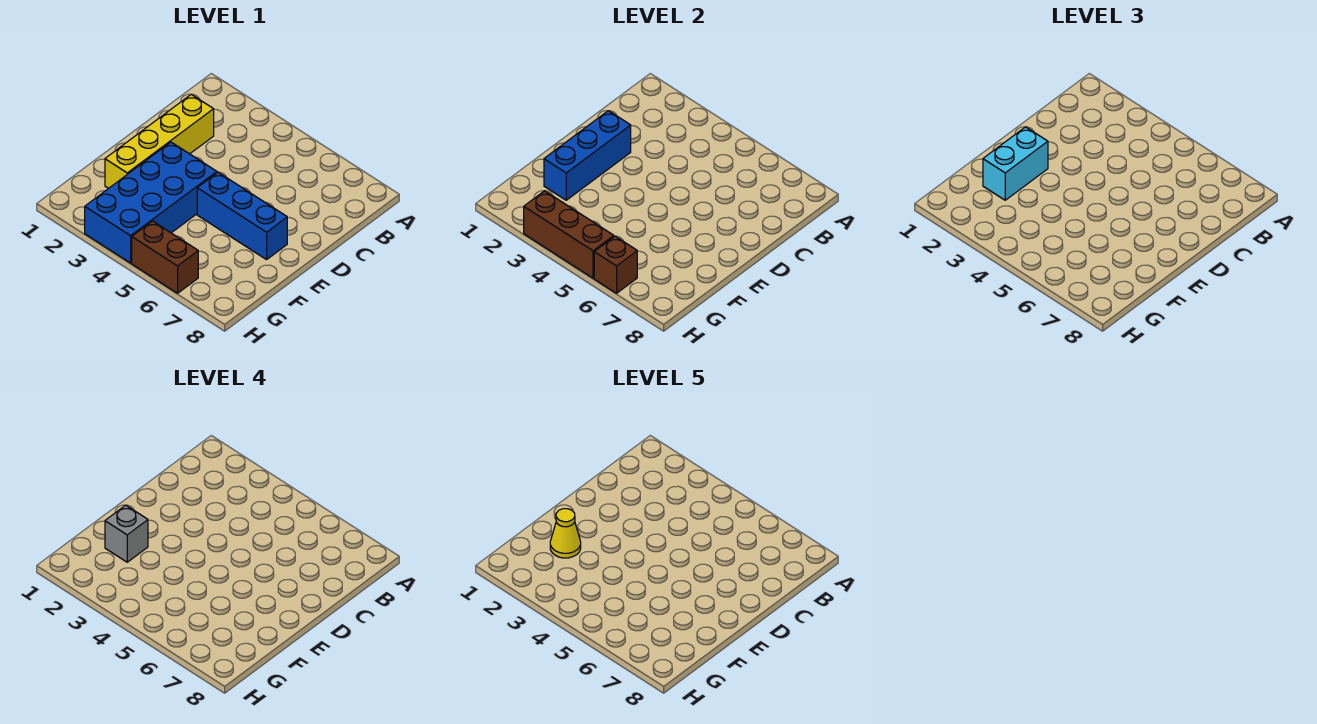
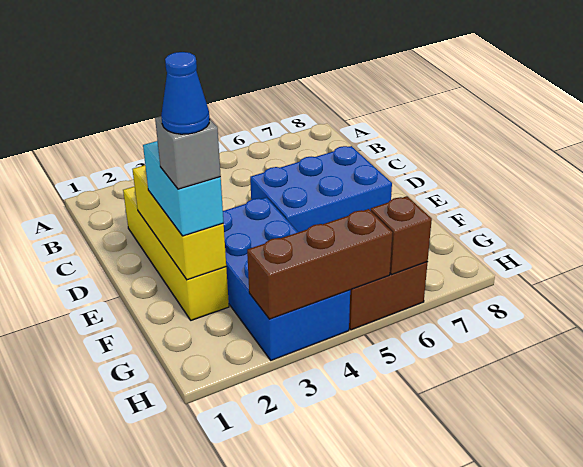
blue 1x3 brick [544,111,631,200] -> yellow 1x3 brick [132,165,226,280]
blue 1x3 brick [197,173,287,260] -> blue 2x3 brick [250,146,392,232]
yellow 1x1 cone [550,509,581,558] -> blue 1x1 cone [161,52,210,134]

